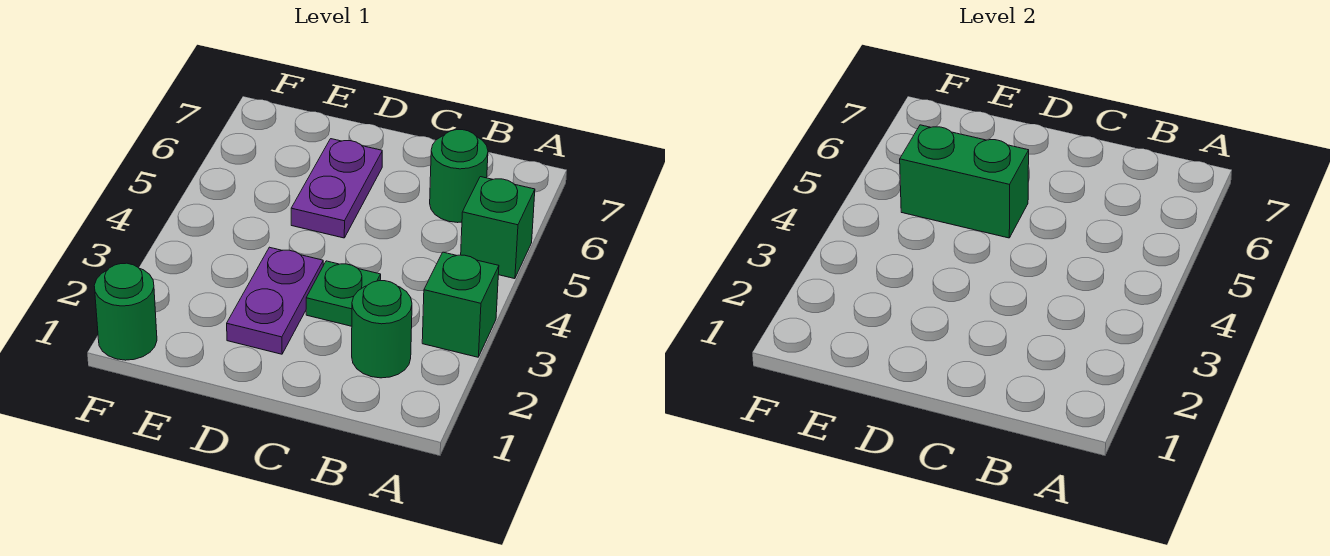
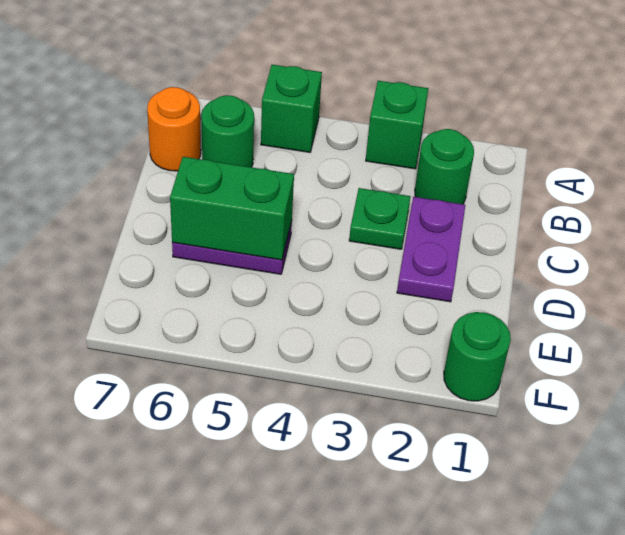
none -> orange 1x1 round brick [147,87,201,171]
purple 1x2 plate [227,247,323,354] -> purple 1x2 plate turned to [397,197,465,302]
green 1x2 brick [900,125,1029,238] -> green 1x2 brick turned to [170,157,294,260]

